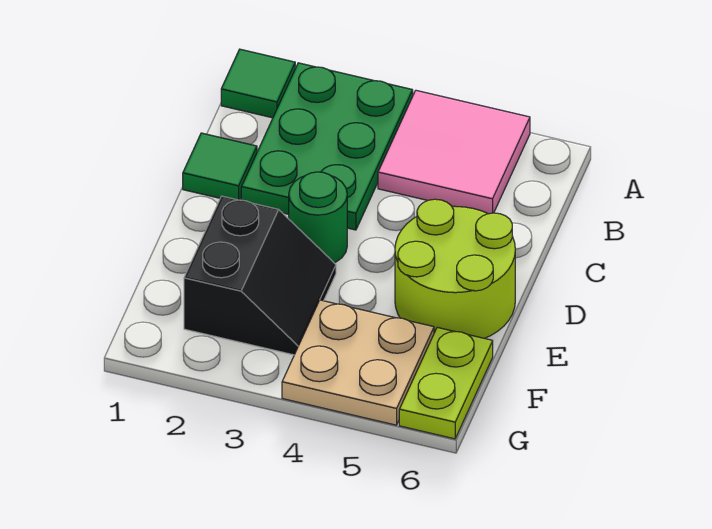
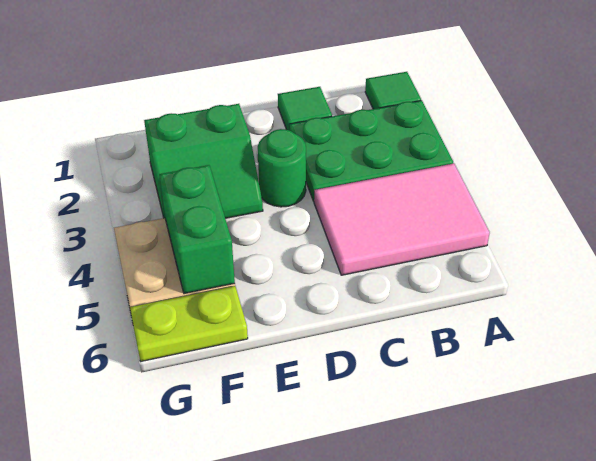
pink 2x2 tile [378,90,530,214] -> pink 2x3 tile [314,163,490,275]
lime 2x2 round brick [395,199,515,338] -> none
black 2x2 slope [184,196,336,355] -> green 2x2 slope [144,104,263,218]
none -> green 1x2 brick [159,165,235,294]

